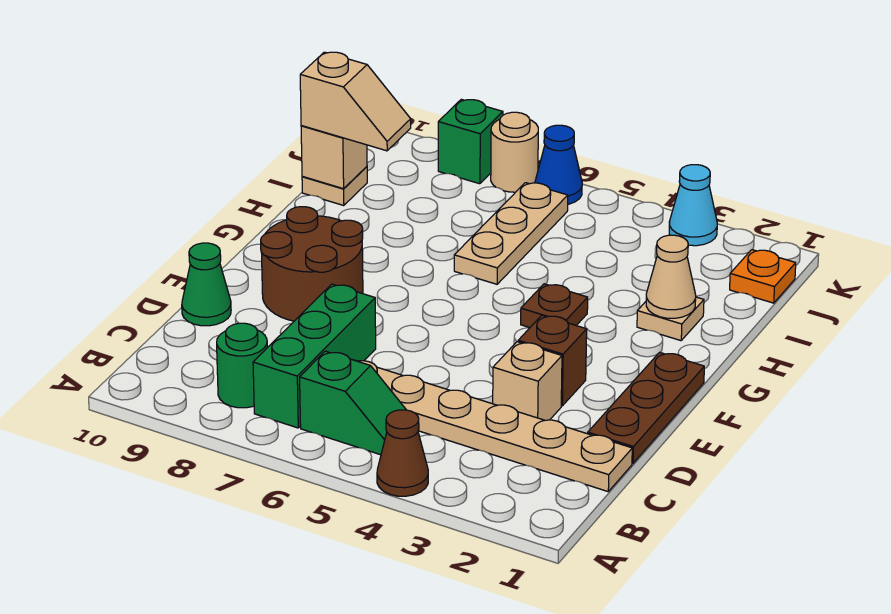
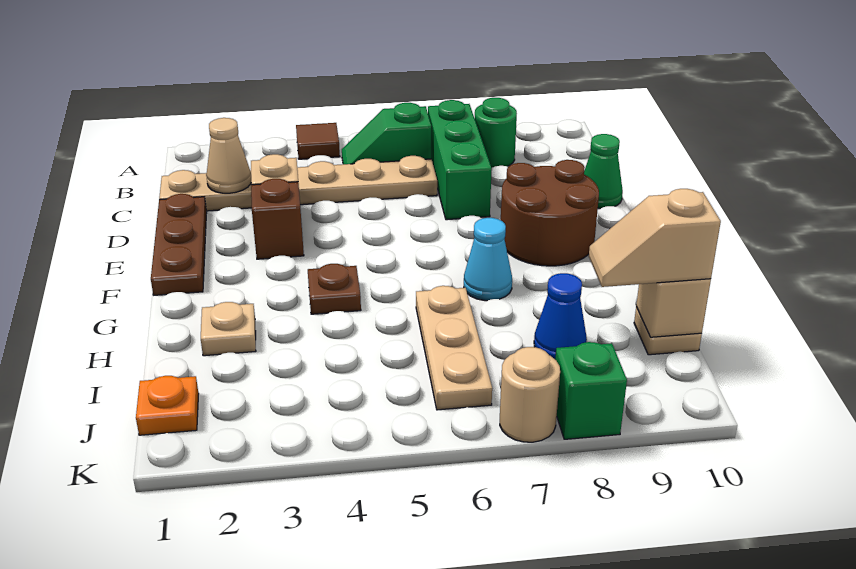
brown 1x1 cone [377,410,428,496] -> brown 1x1 tile [296,123,340,159]
tan 1x1 cone [646,235,696,318] -> tan 1x1 cone moved to [206,118,251,193]
cyan 1x1 cone [669,165,717,246] -> cyan 1x1 cone moved to [464,218,512,301]
blue 1x1 cone [535,125,582,204] -> blue 1x1 cone moved to [534,273,587,359]

